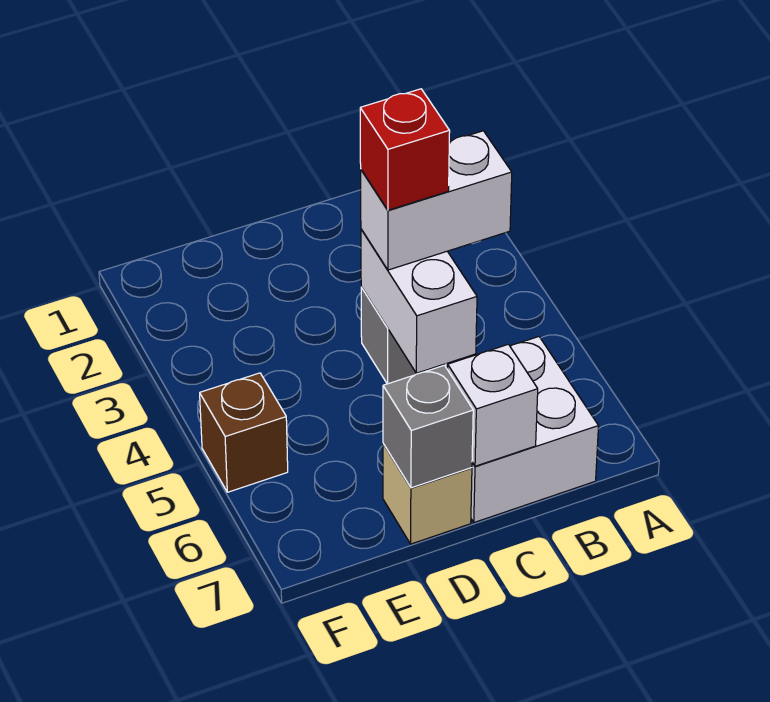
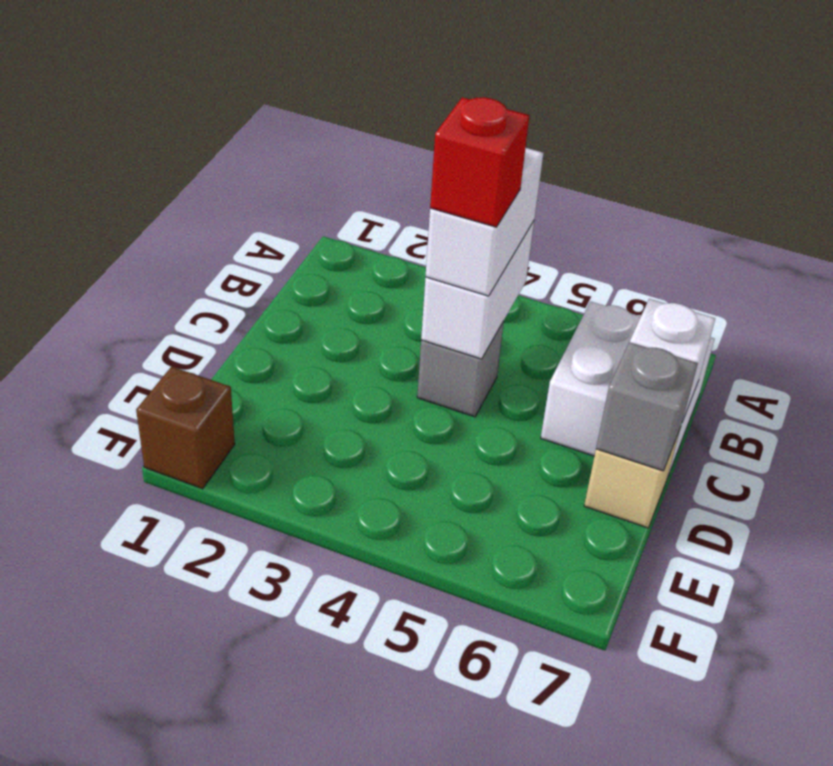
white 1x2 brick [361,229,477,373] -> white 1x2 brick turned to [421,221,534,359]
brown 1x1 brick [200,373,288,492] -> brown 1x1 brick moved to [136,367,235,489]

